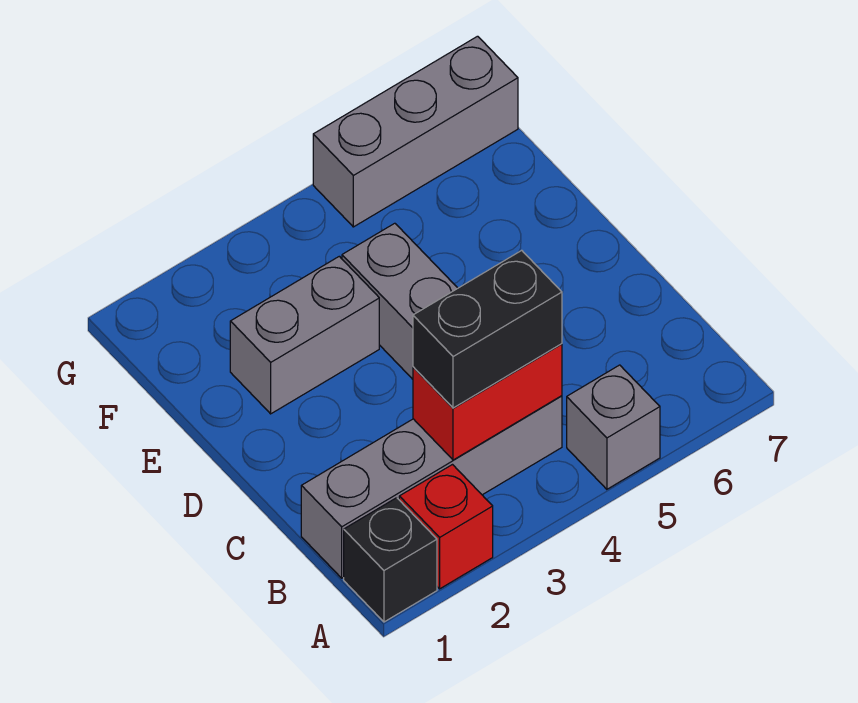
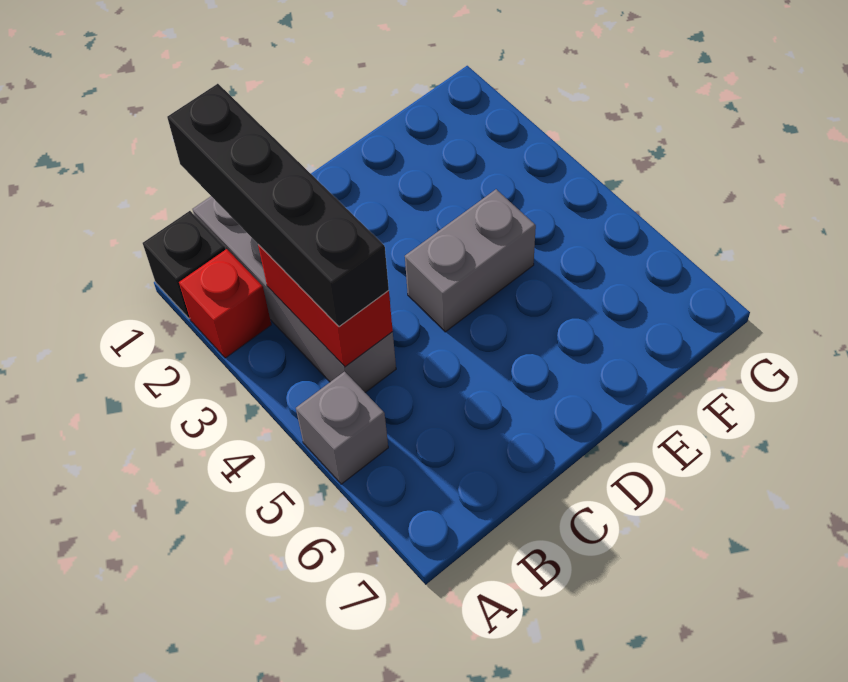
black 1x2 brick [413,250,562,408] -> black 1x4 brick [167,84,389,327]
grey 1x2 brick [230,256,379,414] -> none
grey 1x3 brick [313,36,518,227] -> none

